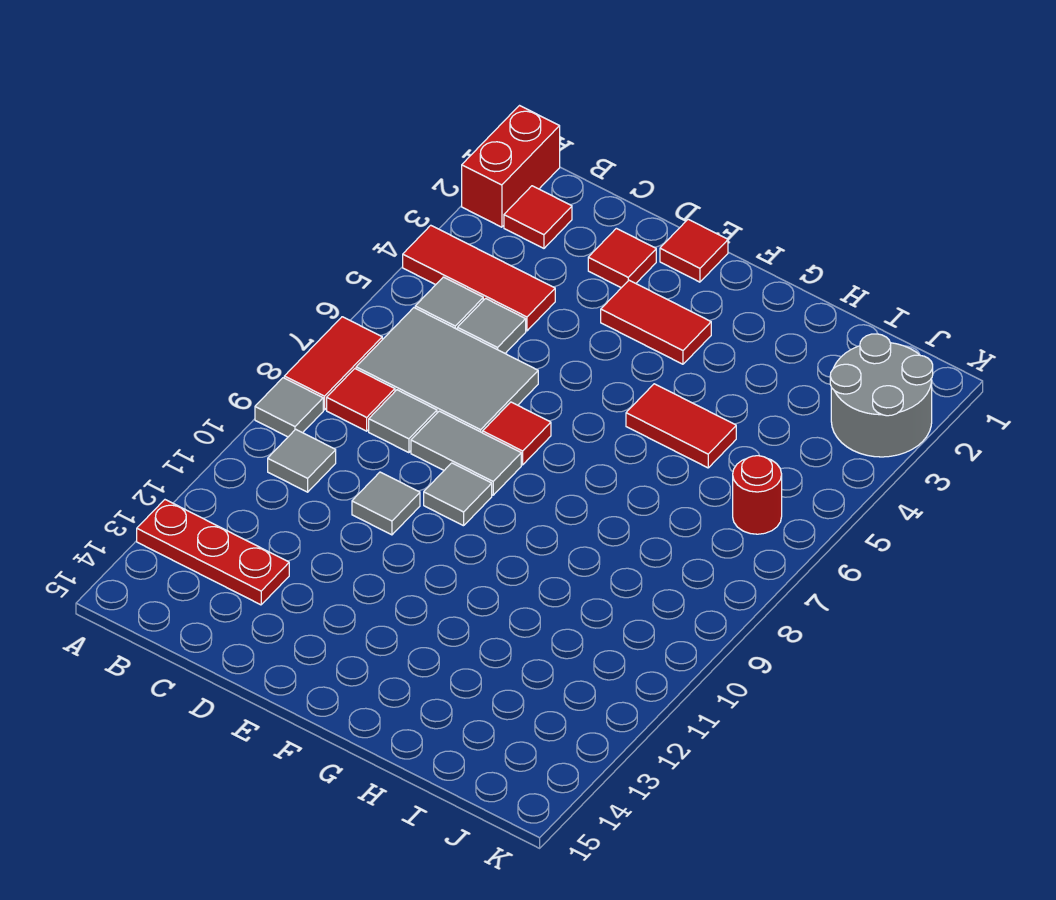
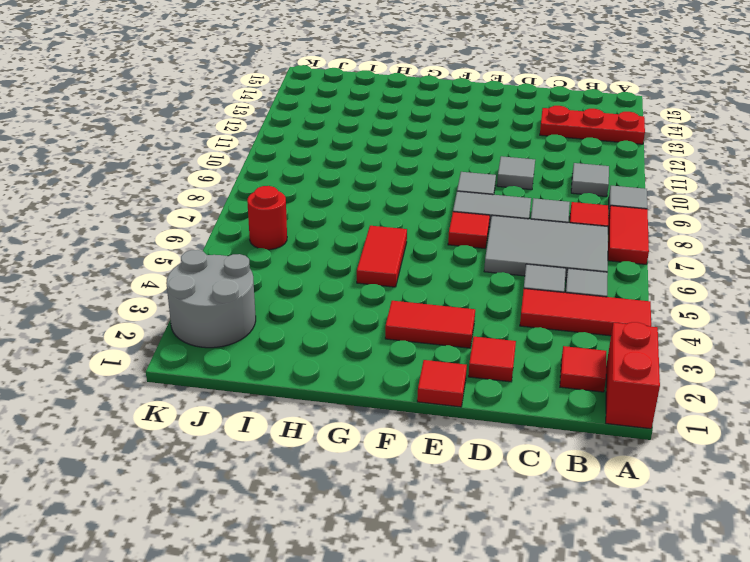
red 1x2 tile [626,384,736,468] -> red 1x2 tile turned to [357,226,407,287]

